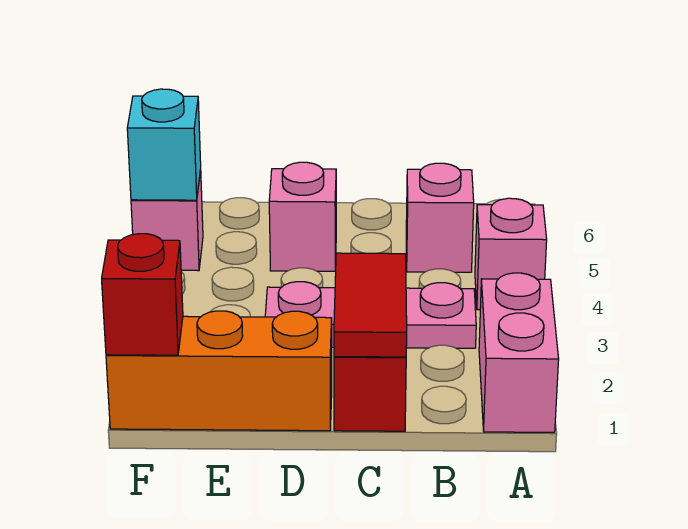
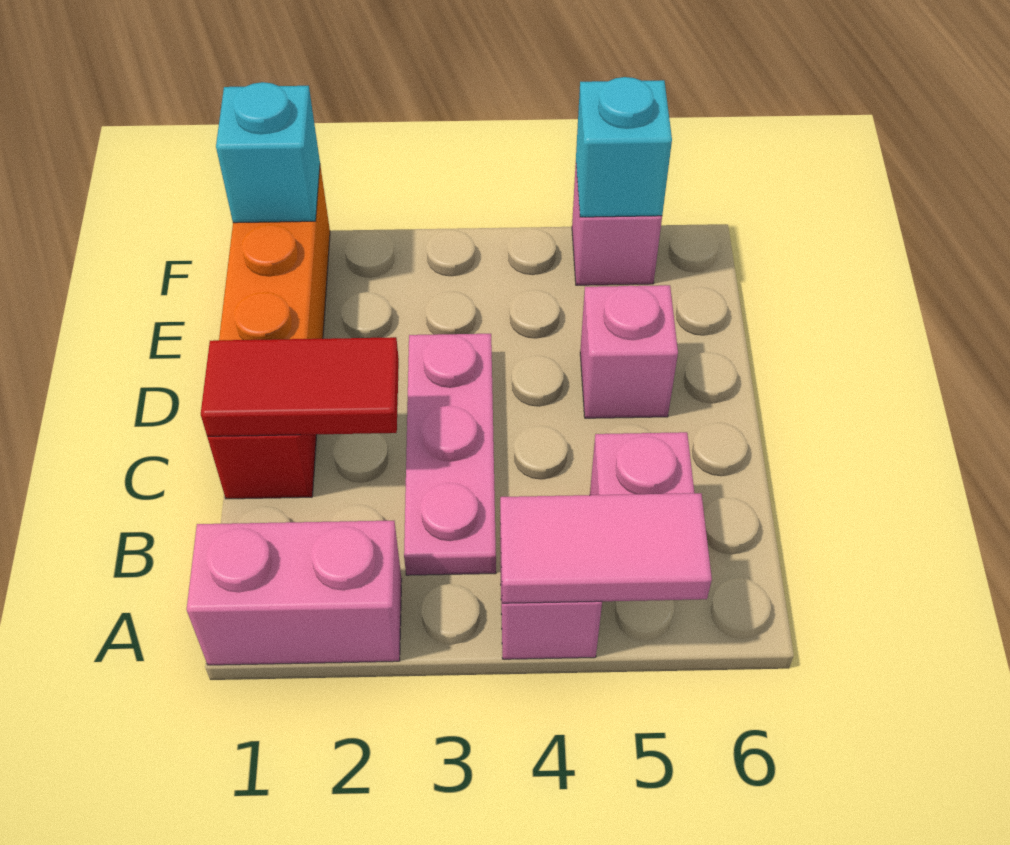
none -> pink 1x2 tile [500,493,712,603]
red 1x1 brick [102,234,183,355] -> cyan 1x1 brick [216,82,320,223]

